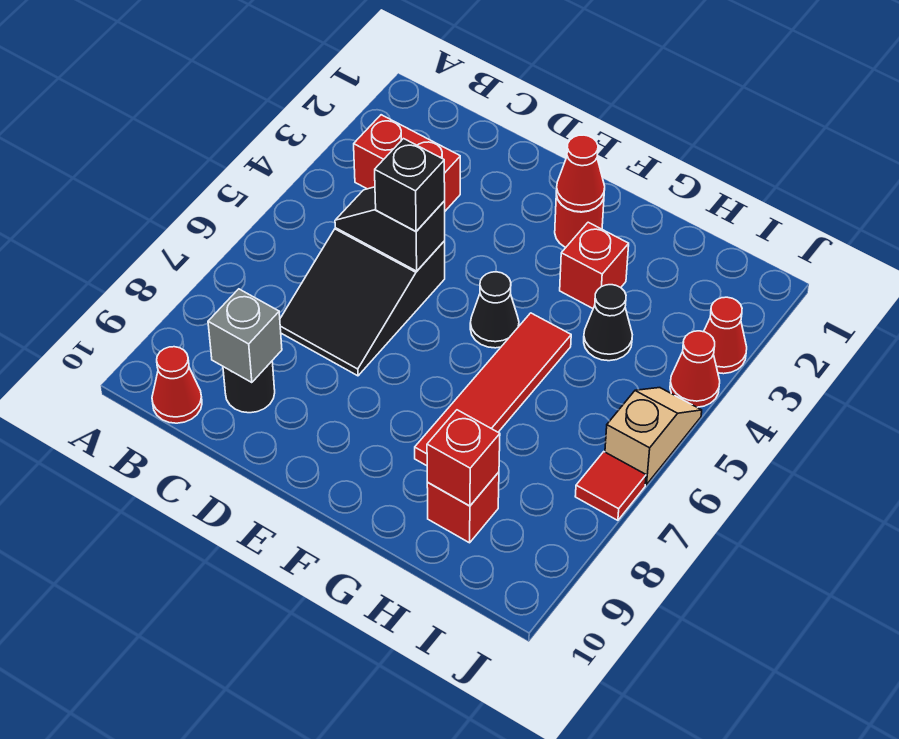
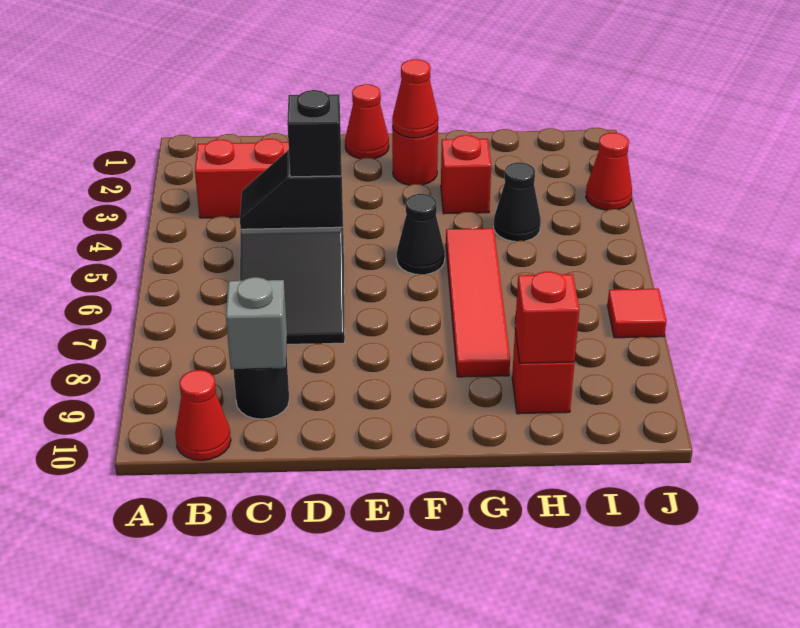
red 1x1 cone [670,331,720,407] -> red 1x1 cone moved to [345,84,389,159]
tan 1x2 slope [605,388,702,485] -> none

